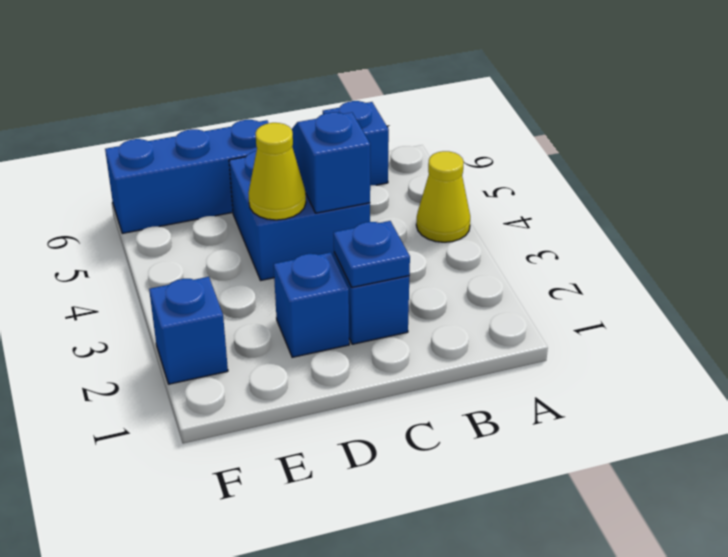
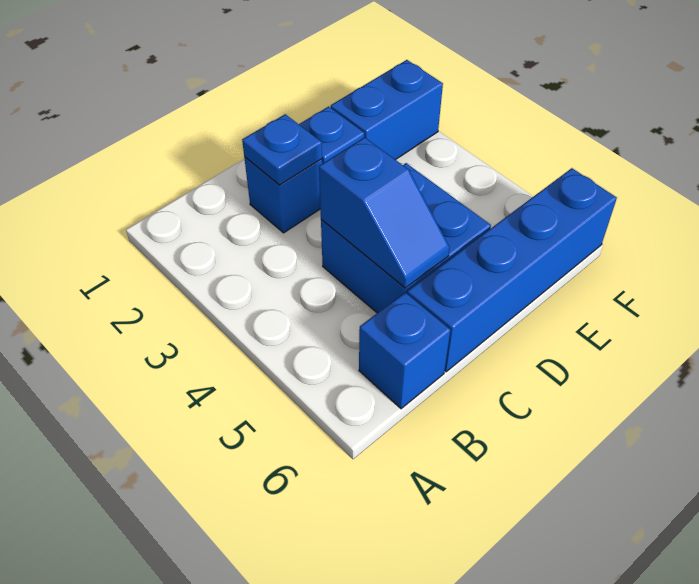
yellow 1x1 cone [416,151,470,242] -> none
yellow 1x1 cone [248,123,306,220] -> none
blue 1x3 brick [105,120,268,233] -> blue 1x4 brick [407,168,617,372]
blue 1x1 brick [149,277,228,384] -> blue 1x2 brick [331,60,443,160]

